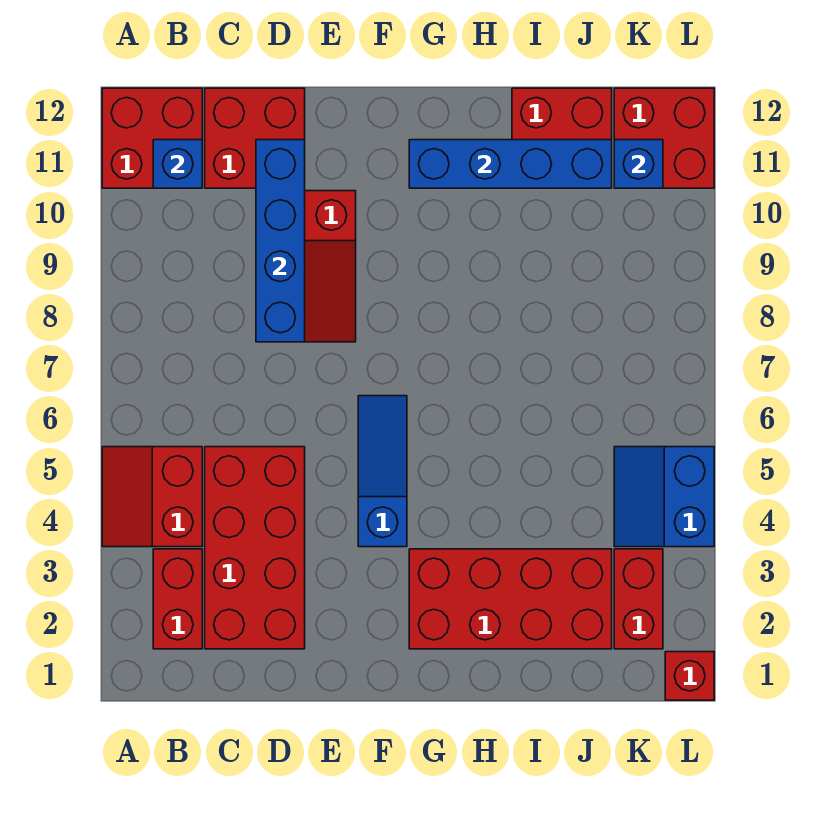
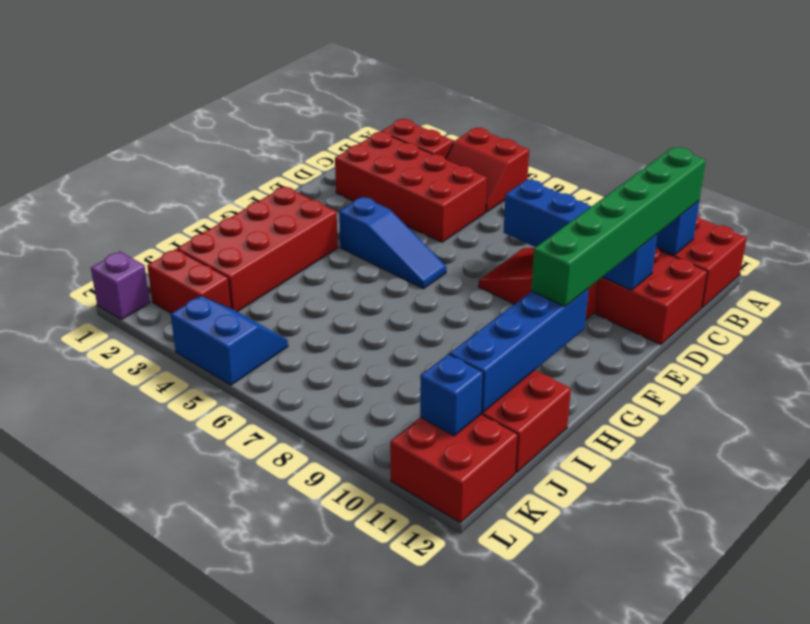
red 2x2 slope [102,447,202,547] -> red 2x2 slope turned to [445,128,529,212]
none -> green 1x6 brick [531,148,706,306]
red 1x1 brick [665,652,714,700] -> purple 1x1 brick [91,252,150,320]

